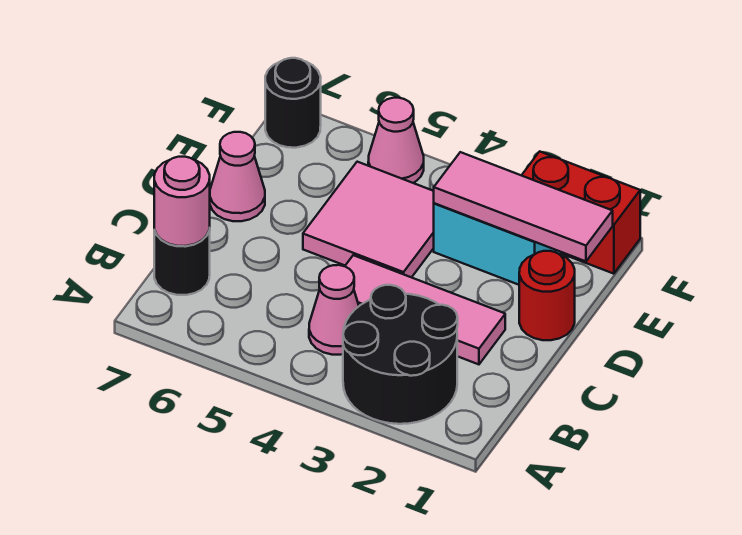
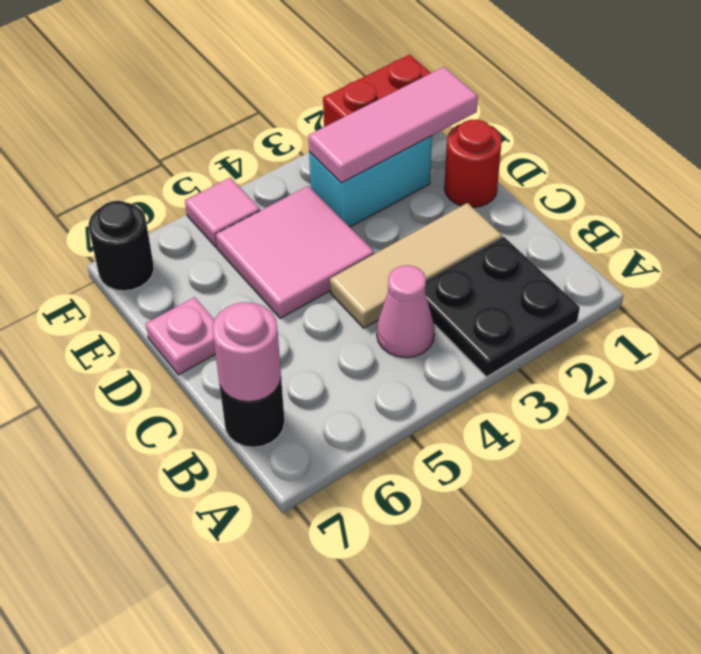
black 2x2 round brick [343,285,458,424] -> black 2x2 plate [425,237,580,377]
pink 1x3 tile [345,255,505,364] -> tan 1x3 tile [330,203,502,328]
pink 1x1 cone [210,132,265,221] -> pink 1x1 plate [146,297,215,375]
pink 1x1 cone [368,98,424,183] -> pink 1x1 tile [185,178,260,247]

